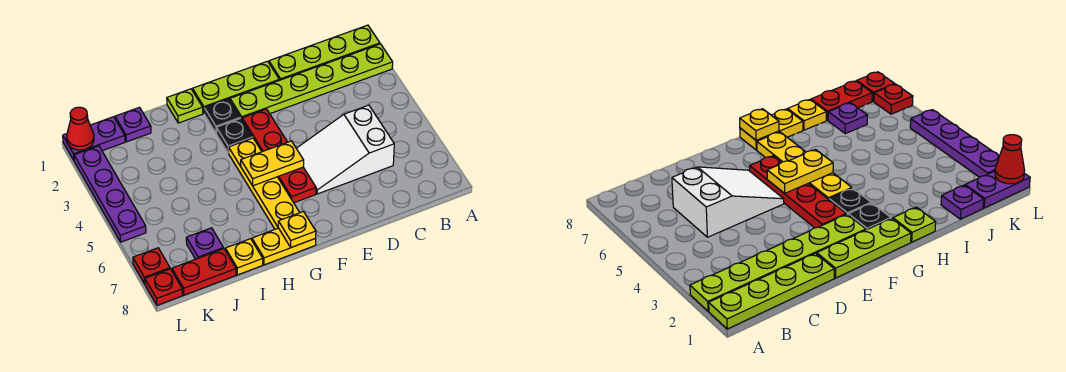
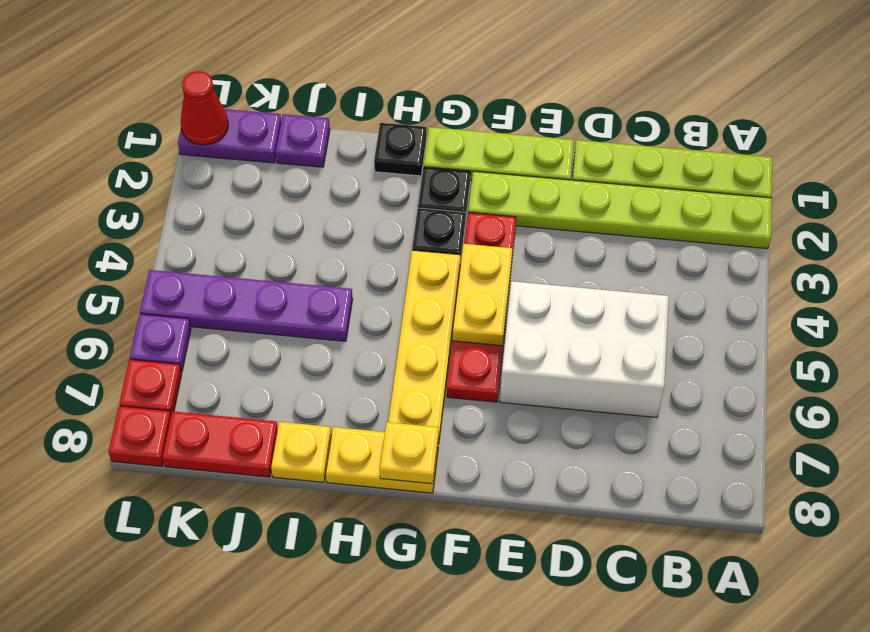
white 2x3 slope [296,105,394,194] -> white 2x3 brick [500,281,669,417]
yellow 1x2 plate [241,141,304,186] -> yellow 1x2 plate turned to [453,244,512,346]
lime 1x1 plate [167,89,203,123] -> black 1x1 plate [374,123,427,176]
purple 1x1 plate [186,228,224,259] -> purple 1x1 plate moved to [130,314,191,372]
purple 1x4 plate [74,146,146,242] -> purple 1x4 plate turned to [140,270,353,341]

